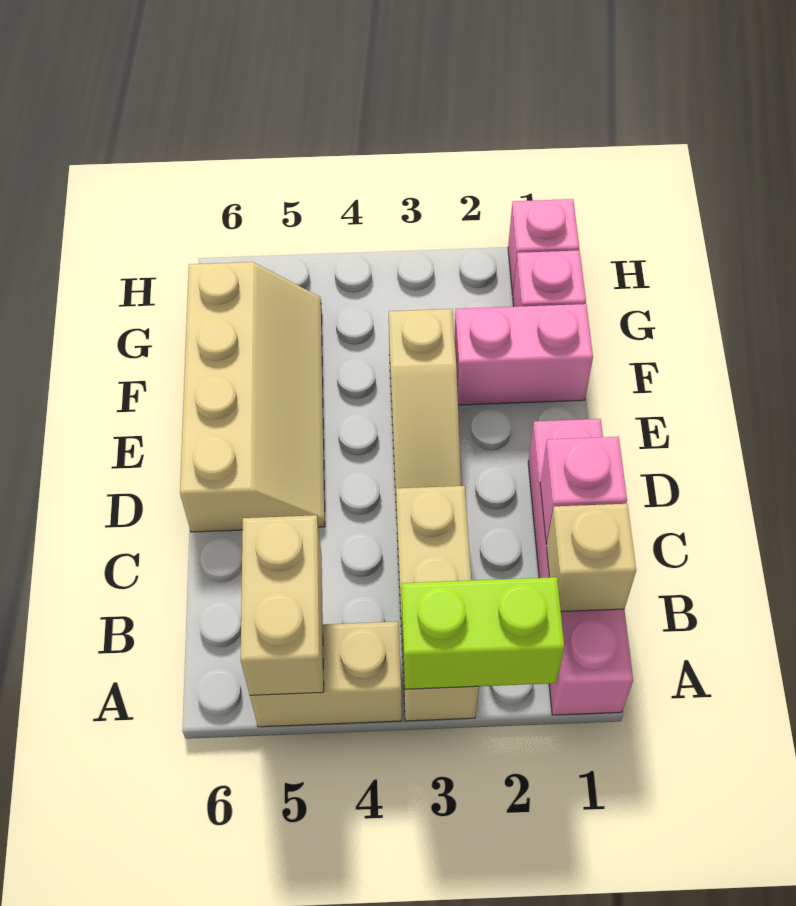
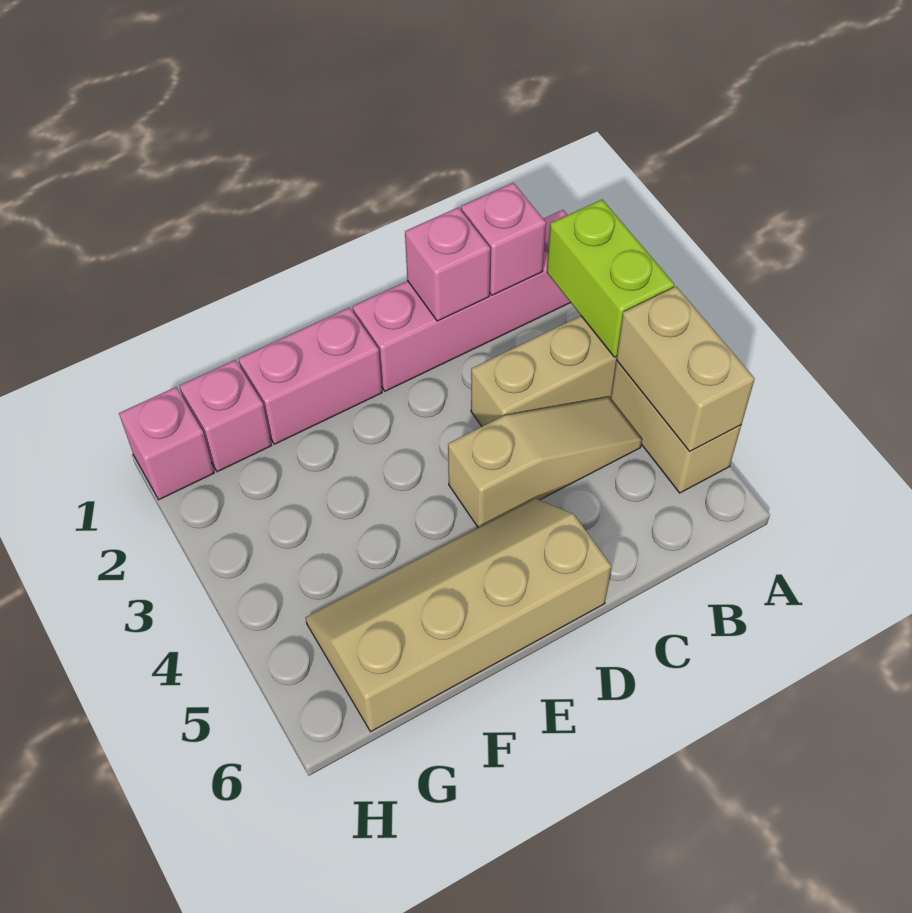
tan 1x2 brick [241,515,324,695] -> tan 1x2 brick turned to [616,287,755,452]
tan 1x1 brick [547,504,636,612] -> pink 1x1 brick [461,183,546,295]
tan 1x3 slope [389,309,461,518] -> tan 1x3 slope moved to [448,397,642,528]
pink 1x2 brick [454,304,593,405] -> pink 1x2 brick turned to [238,308,382,444]

